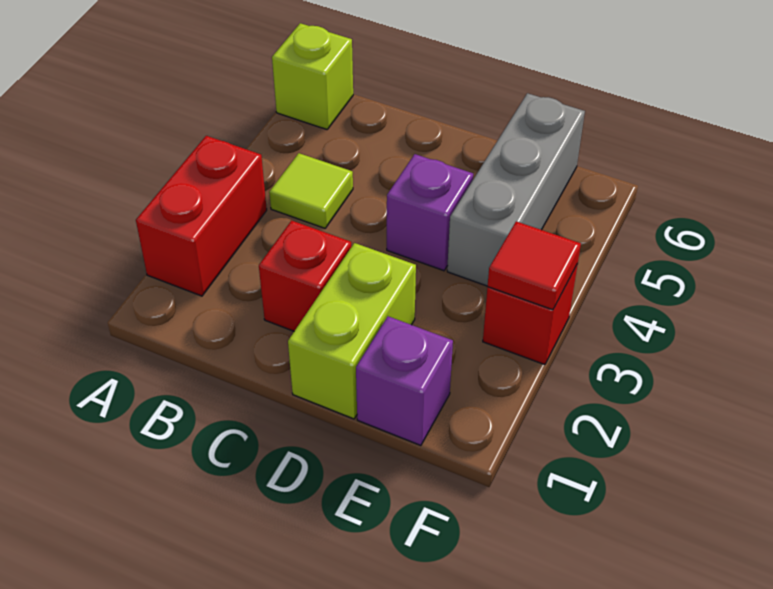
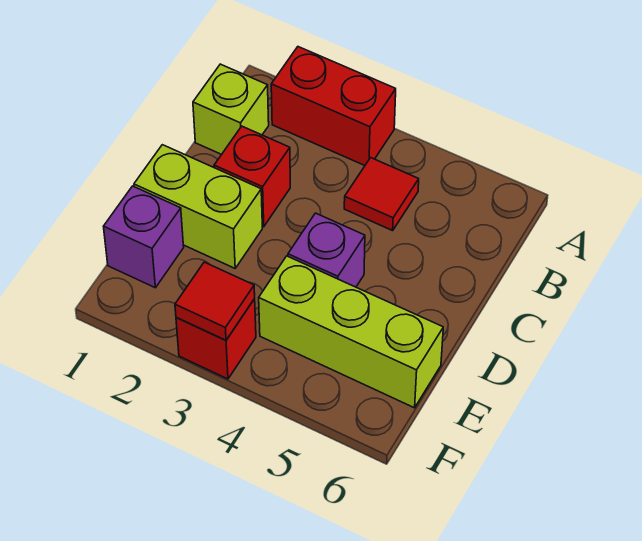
lime 1x1 brick [272,23,353,129] -> lime 1x1 brick moved to [193,64,269,154]
lime 1x1 tile [269,153,353,228] -> red 1x1 tile [344,158,419,231]
grey 1x3 brick [447,93,585,286] -> lime 1x3 brick [259,256,443,408]

